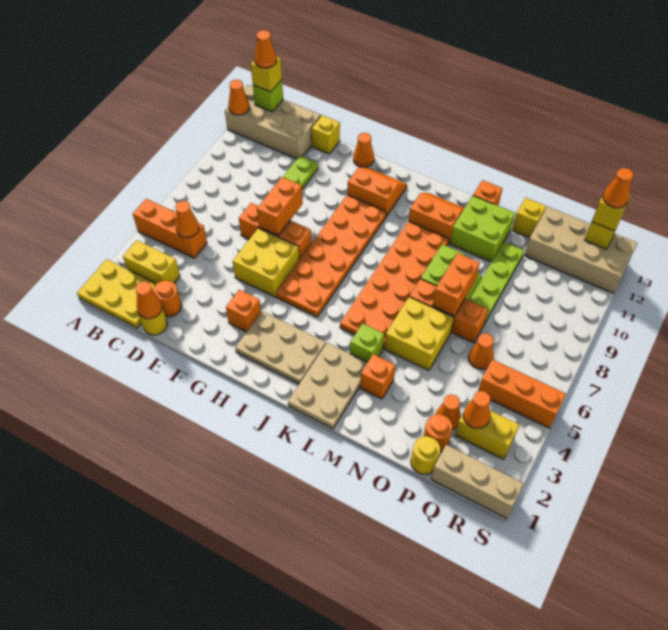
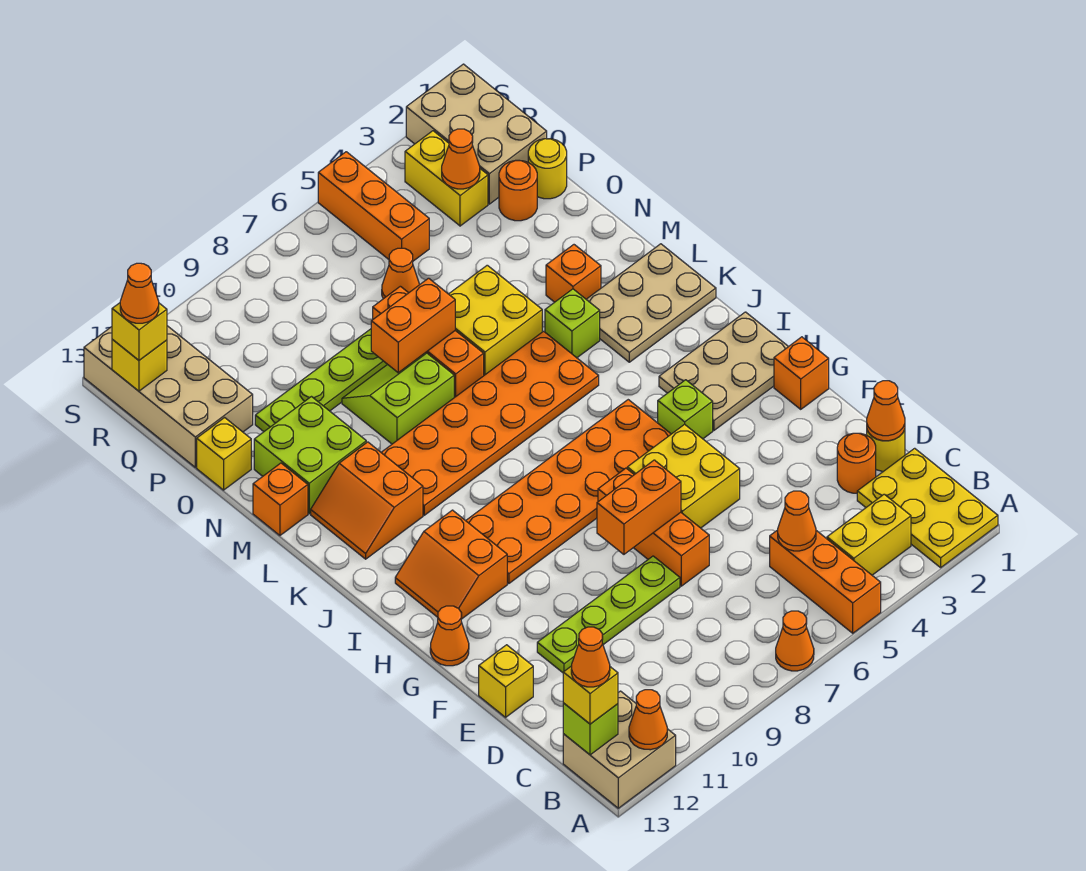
tan 2x4 brick [225,85,321,159] -> tan 2x2 brick [563,691,676,808]
yellow 1x2 brick [123,240,180,284] -> yellow 1x2 brick turned to [827,494,911,575]
orange 1x1 brick [226,290,261,332] -> orange 1x1 brick moved to [774,337,829,409]
tan 2x3 plate [235,311,326,384] -> tan 2x3 plate turned to [659,312,788,430]
none -> lime 1x1 brick [658,380,713,439]
orange 1x1 cone [436,394,461,430] -> orange 1x1 cone moved to [776,611,814,671]
tan 1x3 brick [431,445,524,518] -> tan 2x3 brick [406,64,547,204]

